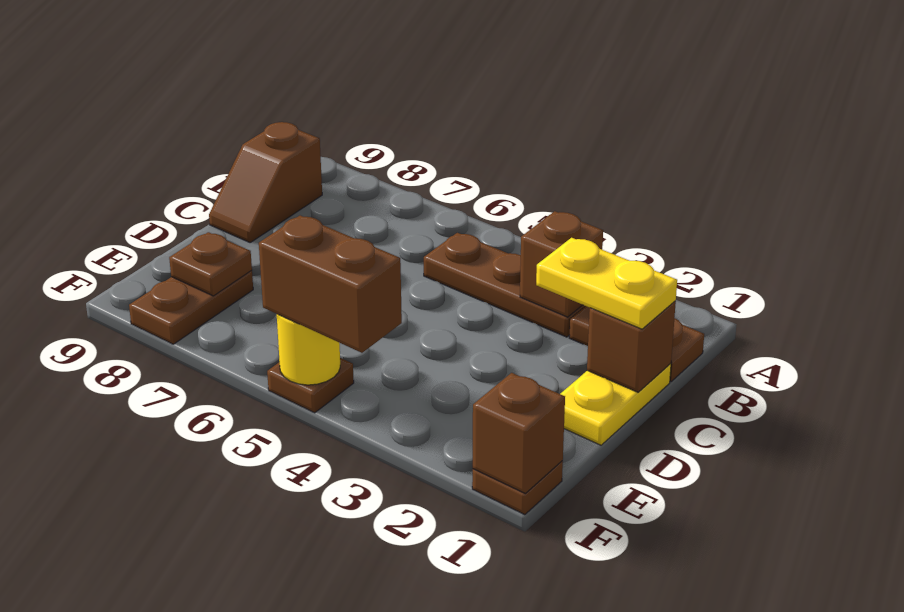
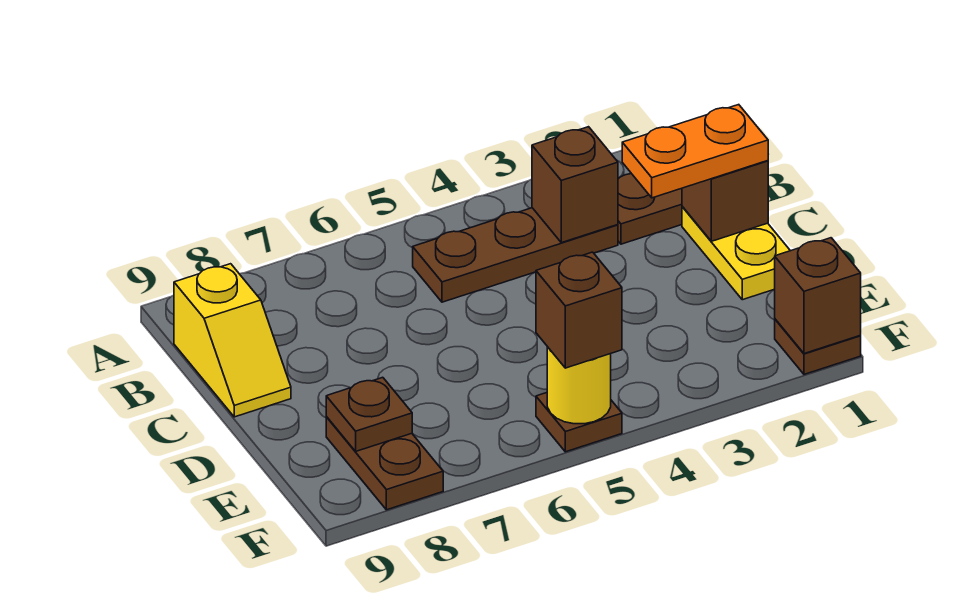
brown 1x2 slope [209,122,322,242] -> yellow 1x2 slope [174,264,291,417]
yellow 1x2 plate [536,238,677,329] -> orange 1x2 plate [622,105,768,198]
brown 1x2 brick [259,215,402,353] -> brown 1x1 brick [536,252,622,368]

